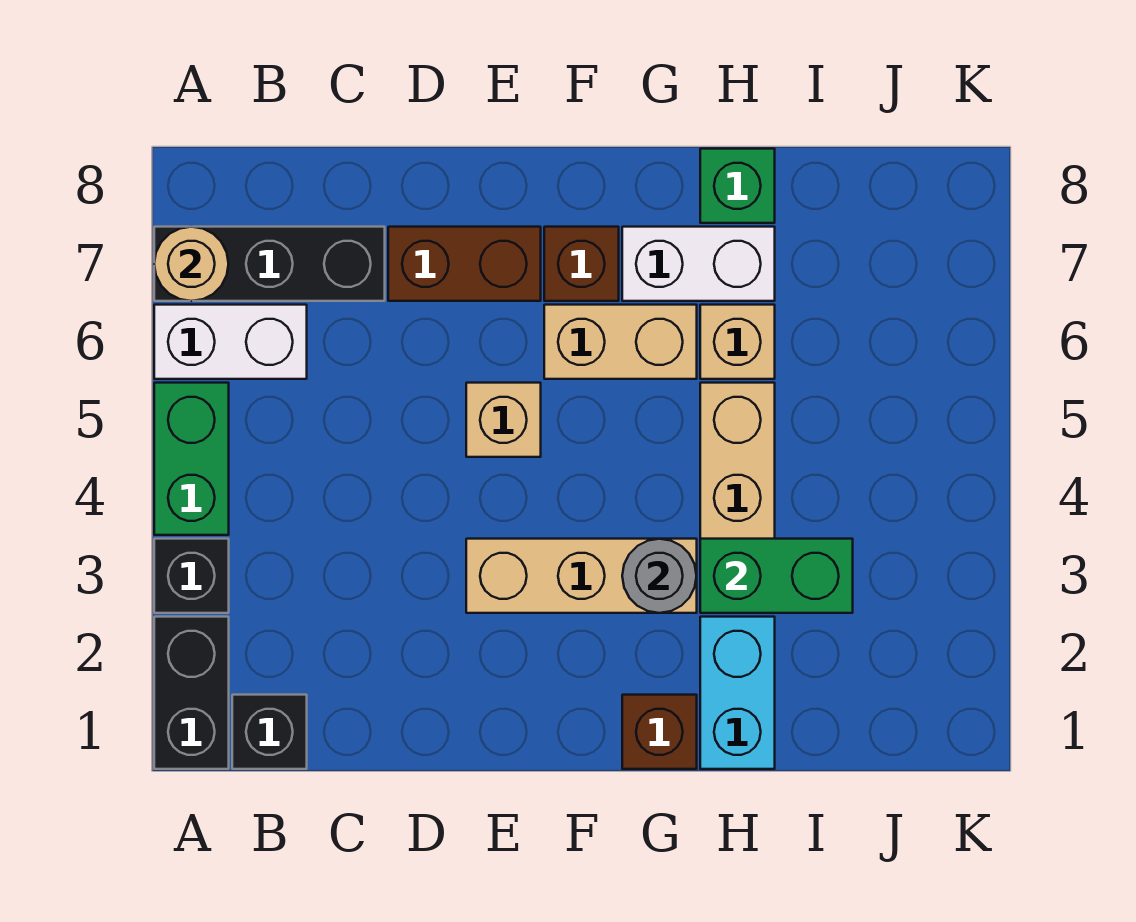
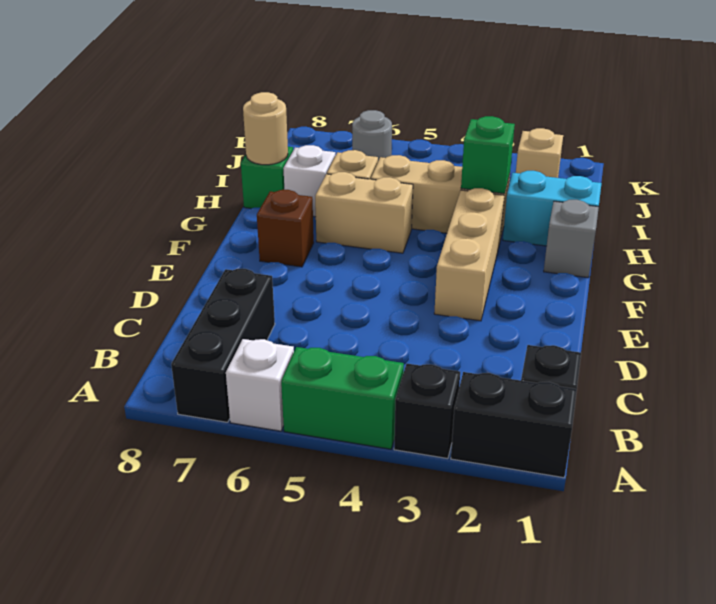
white 1x2 brick [154,305,307,379] -> white 1x1 brick [226,339,294,431]
tan 1x1 round brick [154,227,228,301] -> tan 1x1 round brick moved to [243,92,288,165]
brown 1x2 brick [388,227,541,301] -> none
tan 1x1 brick [466,383,541,457] -> tan 1x1 brick moved to [516,128,563,178]
tan 1x2 brick [544,305,697,379] -> tan 1x2 brick turned to [315,172,413,253]
brown 1x1 brick [622,695,697,769] -> grey 1x1 brick [544,200,599,278]
grey 1x1 round brick [622,539,697,613] -> grey 1x1 round brick moved to [352,110,392,161]
white 1x2 brick [622,227,775,301] -> white 1x1 brick [283,145,335,217]
green 1x2 brick [700,539,853,613] -> green 1x1 brick [461,116,515,194]

